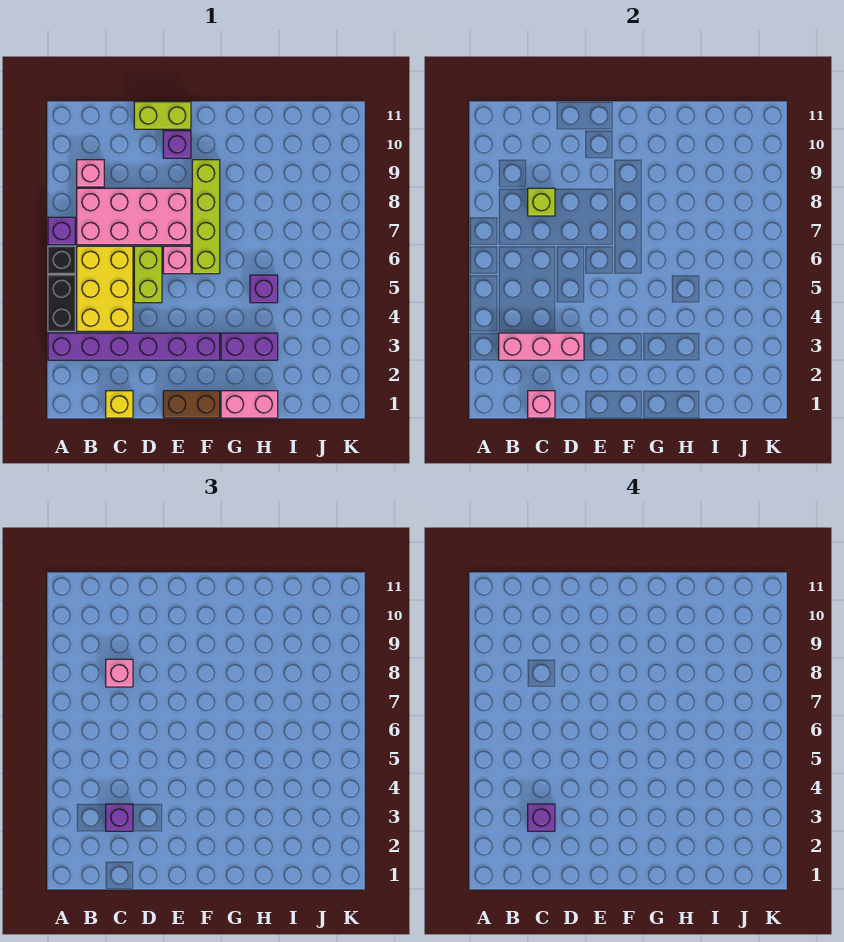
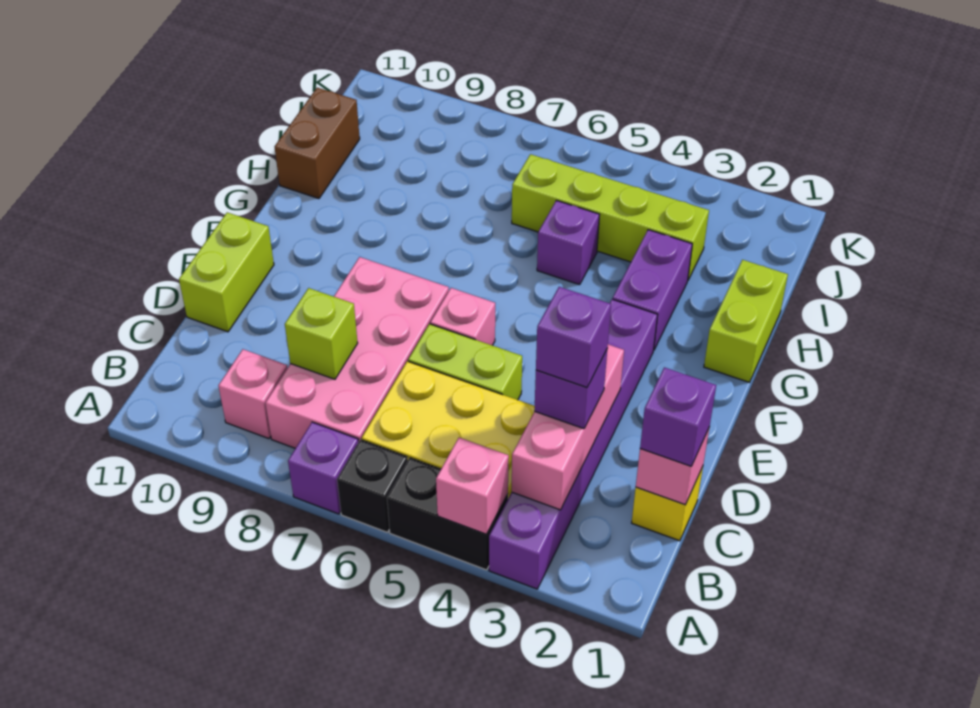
pink 1x1 brick [106,659,133,687] -> pink 1x1 brick moved to [436,438,509,534]
brown 1x2 brick [163,391,220,418] -> brown 1x2 brick moved to [275,88,360,199]
purple 1x1 brick [163,131,191,158] -> purple 1x1 brick moved to [640,367,716,466]
lime 1x4 brick [192,160,220,274] -> lime 1x4 brick moved to [512,154,709,280]
pink 1x2 brick [221,391,278,418] -> lime 1x2 brick [704,260,788,382]

